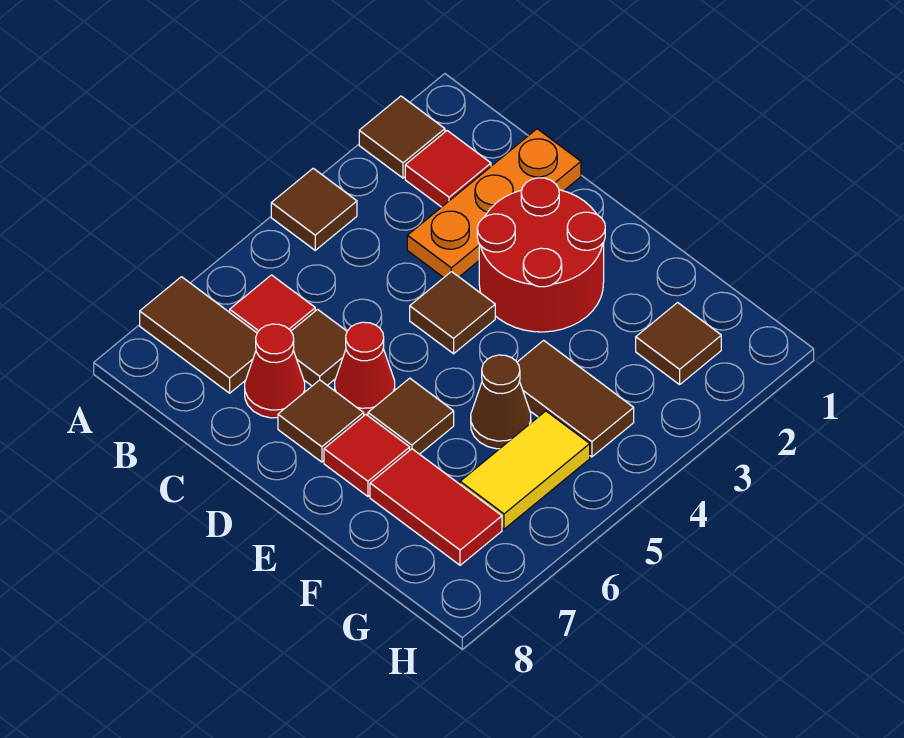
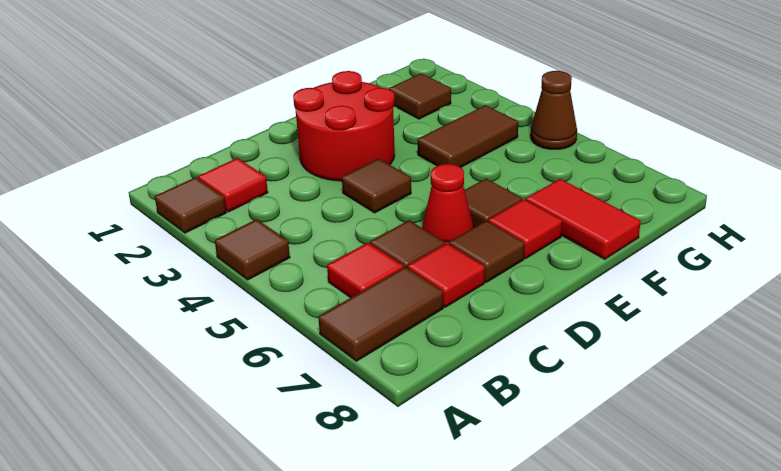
orange 1x3 plate [407,129,581,277] -> none
red 1x1 cone [245,324,305,418] -> red 1x1 tile [407,243,485,307]
brown 1x1 cone [471,355,531,449] -> brown 1x1 cone moved to [531,71,577,149]
red 1x2 tile [370,449,502,565] -> red 1x2 tile turned to [526,179,641,259]
yellow 1x2 tile [460,411,590,529] -> none

